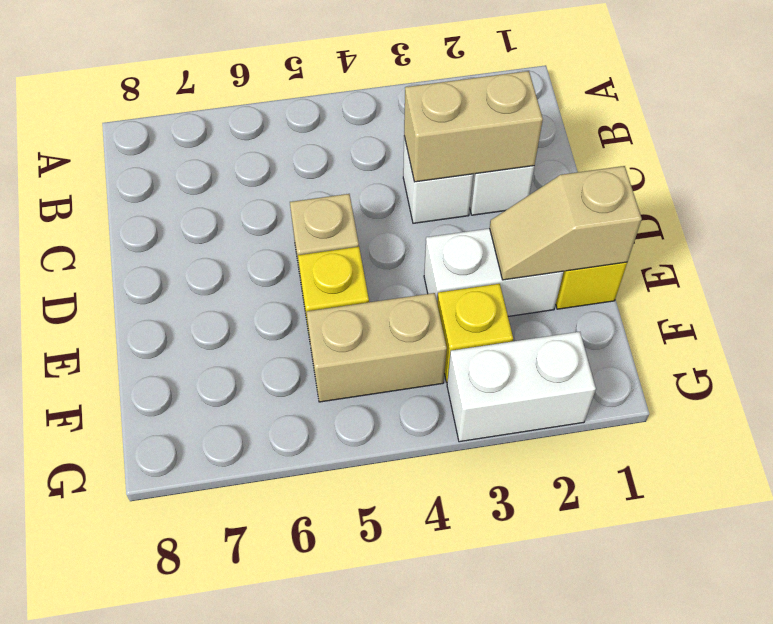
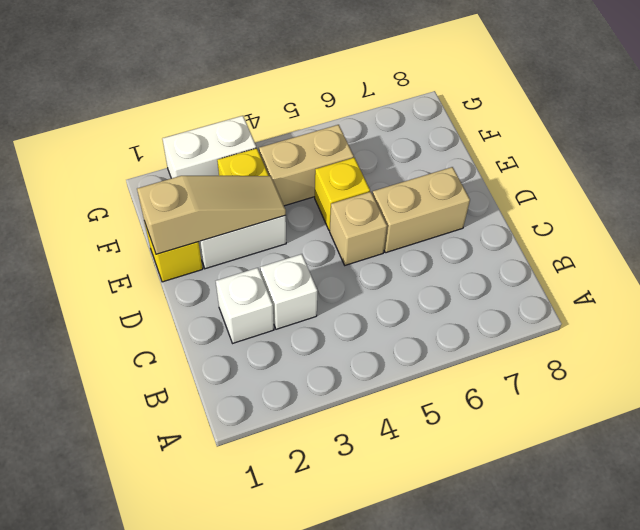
tan 1x2 brick [404,71,543,182] -> tan 1x2 brick moved to [372,167,470,253]
tan 1x2 slope [490,166,642,280] -> tan 1x3 slope [137,176,286,254]

